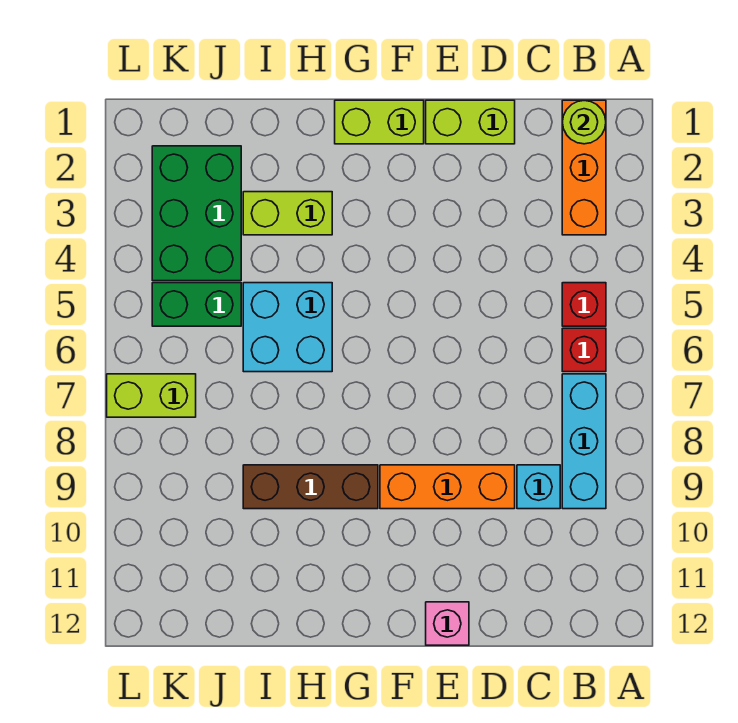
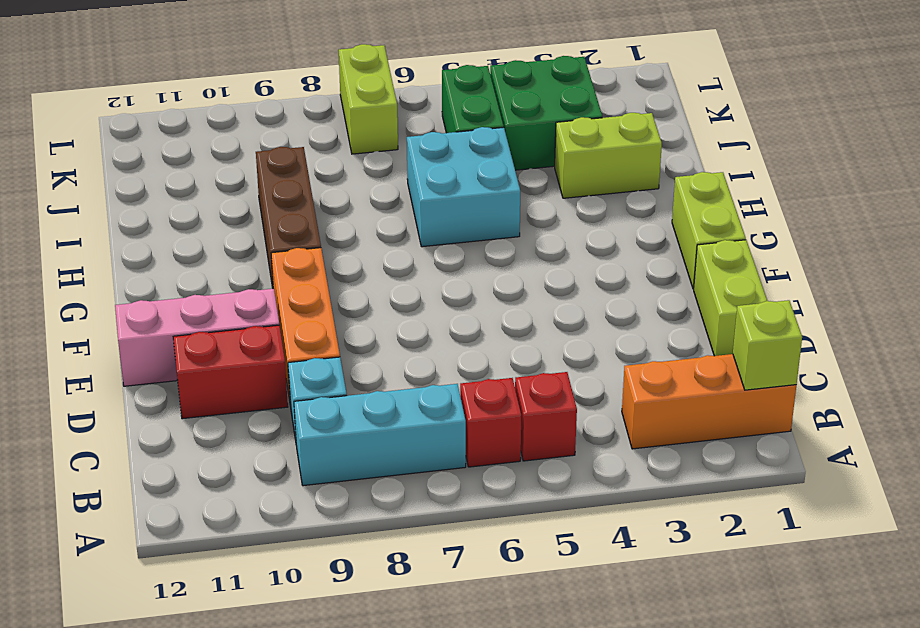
lime 1x1 round brick [562,101,606,144] -> lime 1x1 brick [733,300,802,390]
none -> red 1x2 brick [173,325,288,419]
pink 1x1 brick [426,602,469,645] -> pink 1x3 brick [115,289,279,386]
lime 1x2 brick [243,192,332,235] -> lime 1x2 brick turned to [555,113,662,198]
green 2x3 brick [152,146,241,281] -> green 2x2 brick [490,56,602,170]

